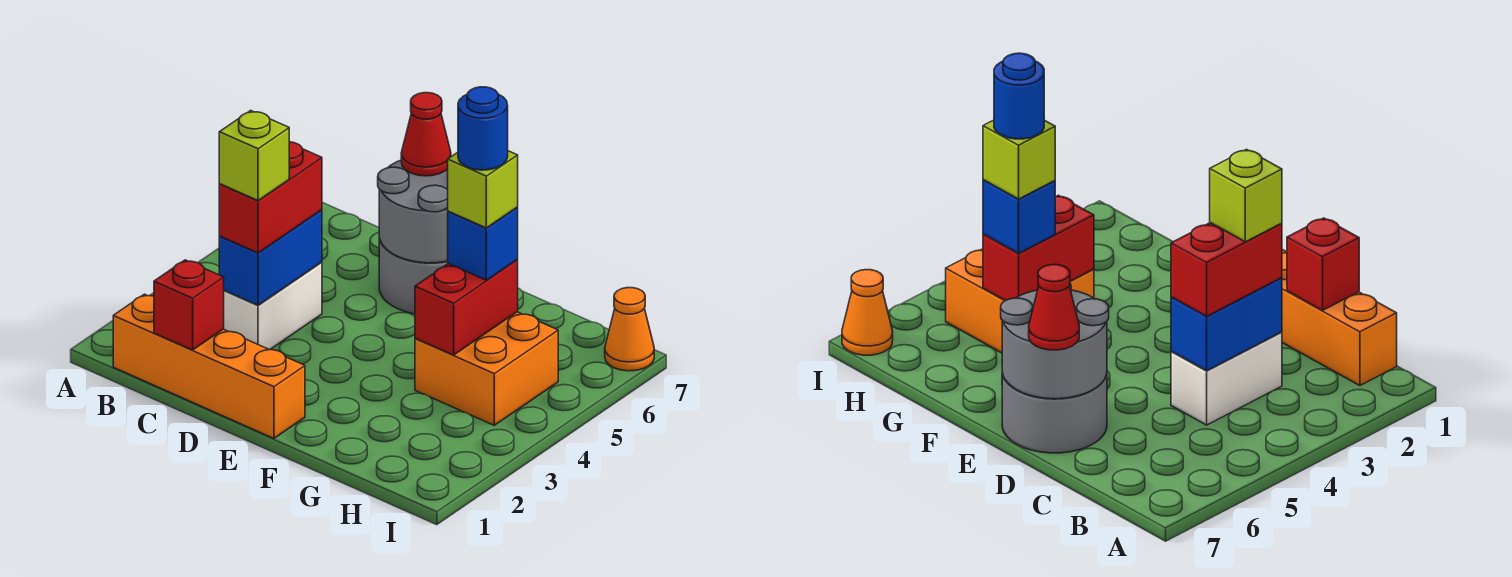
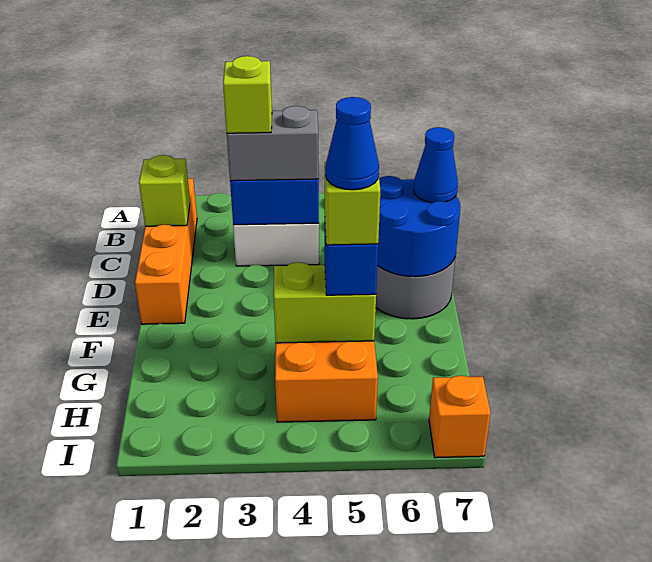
red 1x1 brick [154,260,224,350] -> lime 1x1 brick [139,155,190,226]
red 1x2 brick [219,142,322,253] -> grey 1x2 brick [227,106,319,181]
grey 2x2 round brick [378,160,448,263] -> blue 2x2 round brick [377,176,460,277]
red 1x1 cone [401,93,451,176] -> blue 1x1 cone [413,127,458,203]
red 1x2 brick [415,260,518,355] -> lime 1x2 brick [274,262,376,343]
blue 1x1 round brick [458,87,508,170] -> blue 1x1 cone [325,97,379,190]
orange 1x1 cone [605,288,654,371] -> orange 1x1 brick [429,376,491,458]

